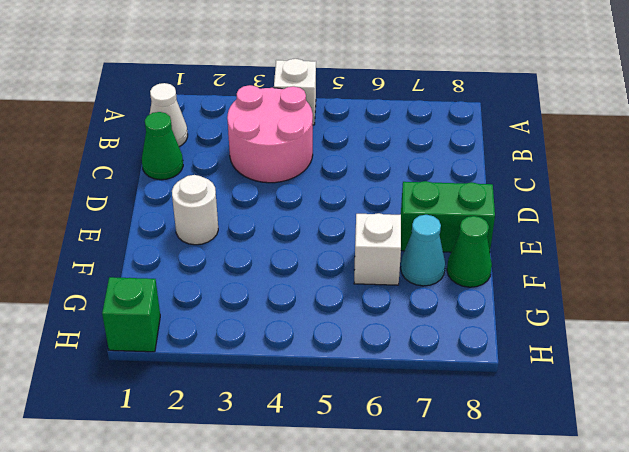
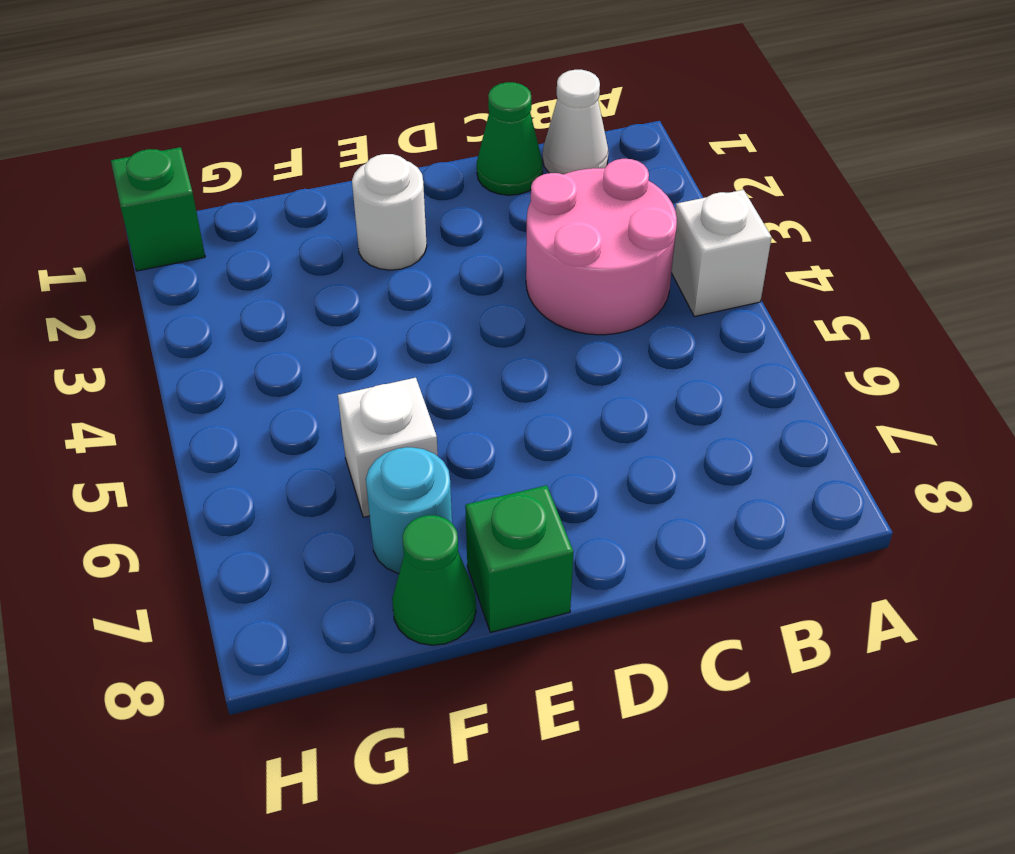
green 1x2 brick [401,181,495,252] -> green 1x1 brick [465,485,573,632]
cyan 1x1 cone [401,215,445,286] -> cyan 1x1 round brick [366,447,452,574]

